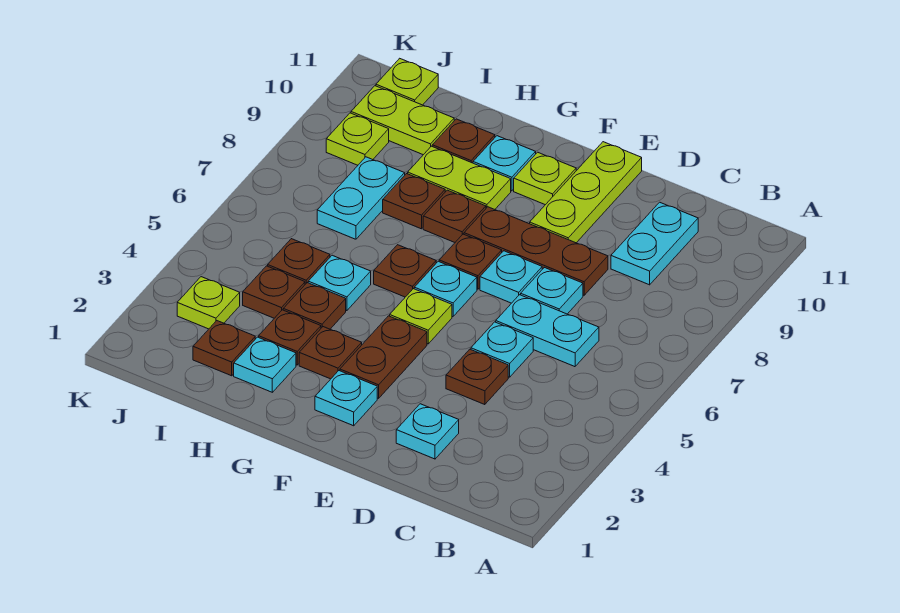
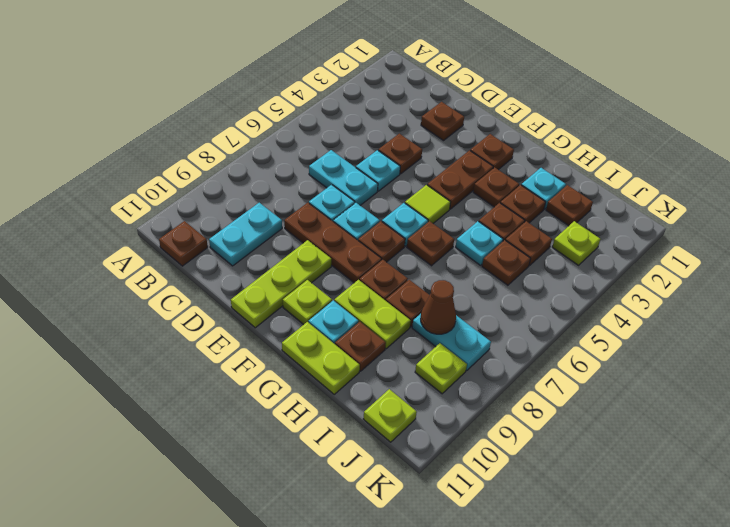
none -> brown 1x1 plate [159,221,208,266]
cyan 1x1 plate [396,404,459,459] -> brown 1x1 plate [421,102,464,141]
cyan 1x1 plate [315,371,377,426] -> brown 1x1 plate [470,134,514,170]
lime 1x1 plate [390,289,452,344] -> lime 1x1 tile [405,185,451,223]
cyan 1x2 plate [317,157,405,239] -> cyan 1x2 plate turned to [412,314,491,371]
none -> brown 1x1 cone [421,280,456,334]
lime 1x2 plate [351,86,454,155] -> lime 1x2 plate moved to [282,322,360,394]

